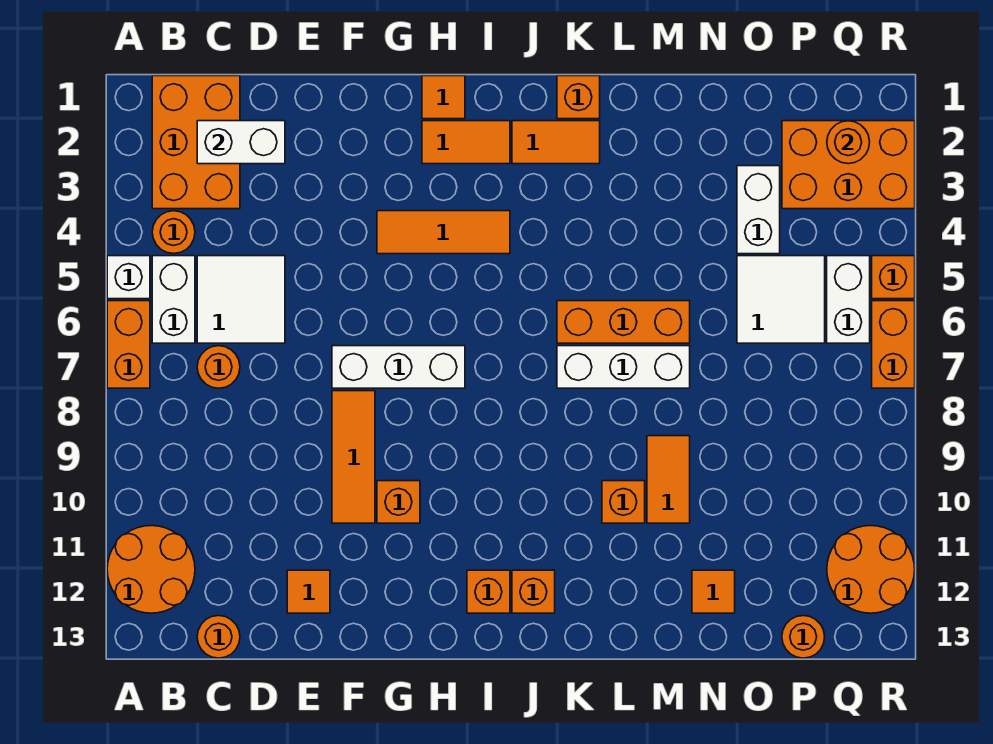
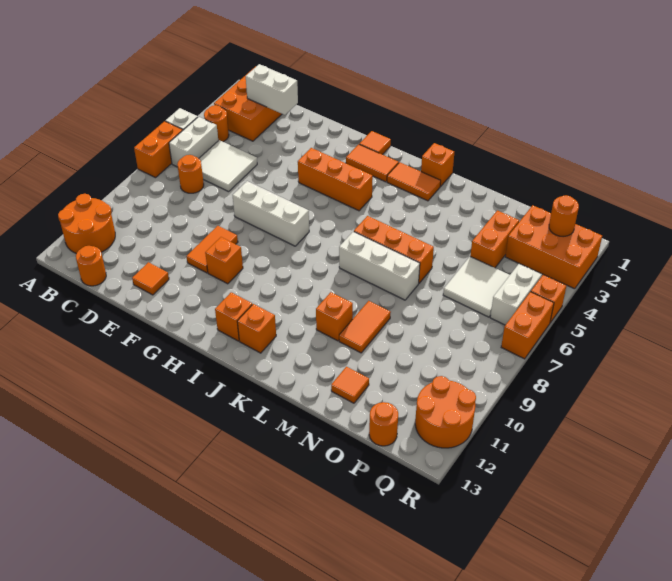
orange 1x3 tile [332,391,375,523] -> orange 1x2 tile [186,226,238,273]
orange 1x3 tile [377,211,510,254] -> orange 1x3 brick [298,148,373,211]
white 1x2 brick [737,166,780,254] -> orange 1x2 brick [470,210,519,268]

